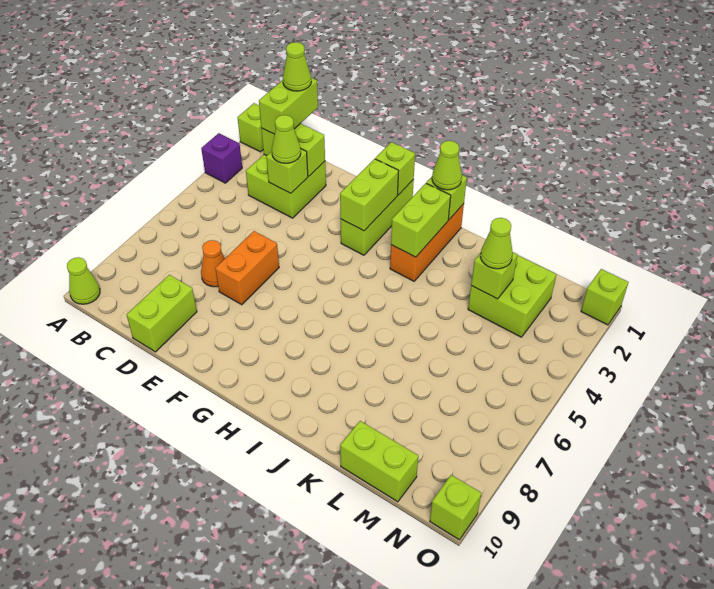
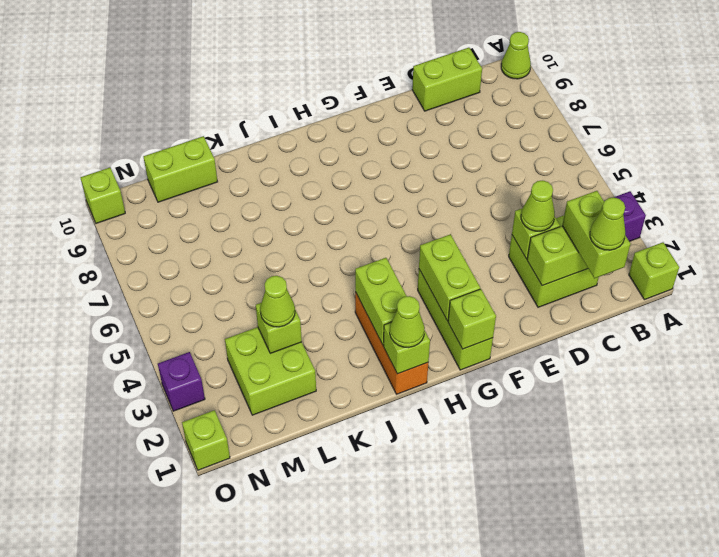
orange 1x1 cone [201,240,225,287] -> none
lime 1x2 brick [127,275,197,352] -> lime 1x2 brick turned to [412,48,482,111]
orange 1x2 brick [215,231,279,305] -> none
none -> purple 1x1 brick [158,352,205,411]

